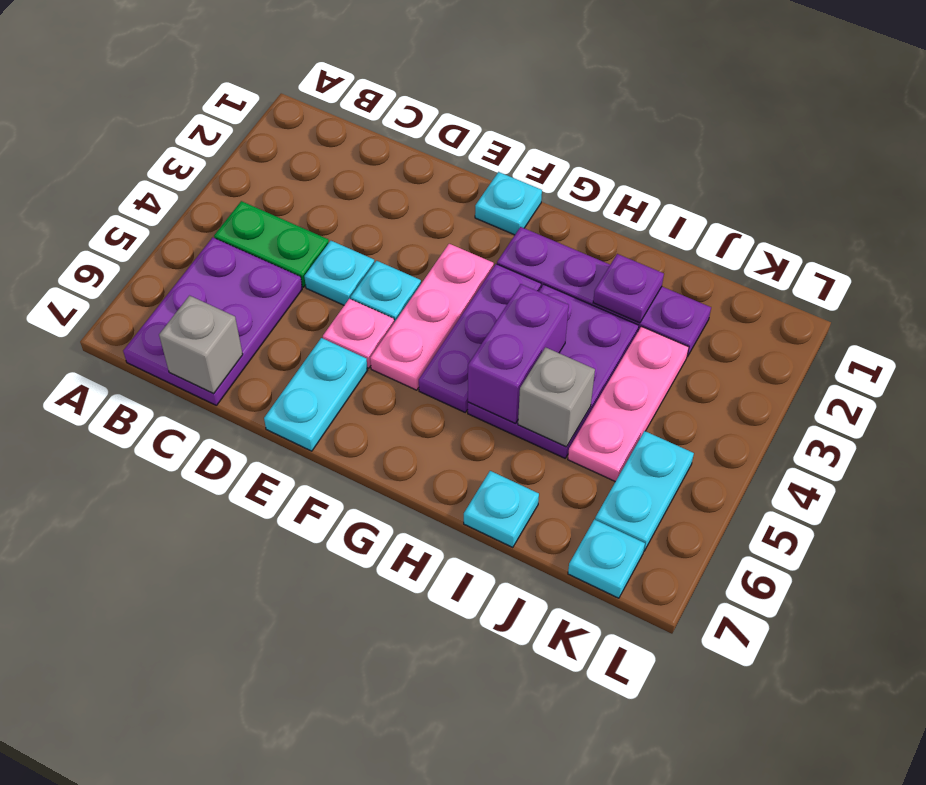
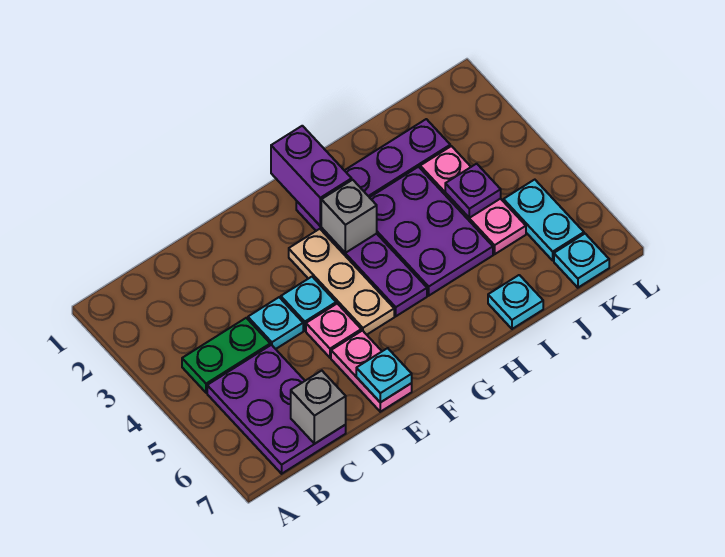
cyan 1x2 plate [264,338,368,451] -> pink 1x2 plate [331,331,412,412]
cyan 1x1 plate [475,172,542,235] -> cyan 1x1 plate moved to [356,348,412,402]
pink 1x3 plate [370,244,494,390] -> tan 1x3 plate [289,229,394,335]
purple 1x2 brick [468,284,569,424] -> purple 1x2 brick moved to [271,126,352,226]
purple 1x1 plate [593,254,664,323] -> purple 1x1 plate moved to [445,164,501,218]
grey 1x1 brick [518,347,595,447] -> grey 1x1 brick moved to [321,180,377,253]

